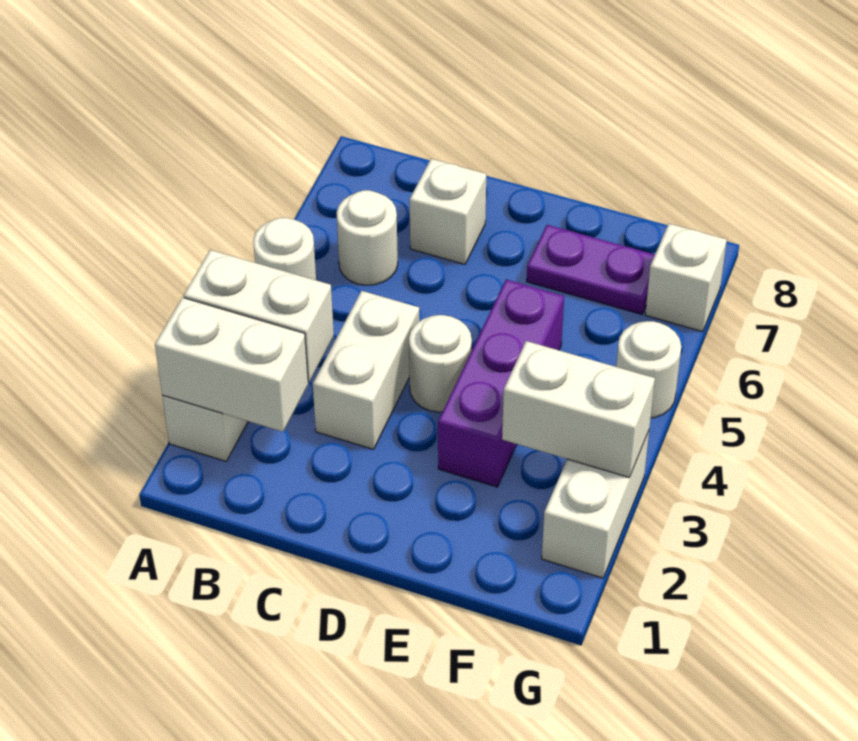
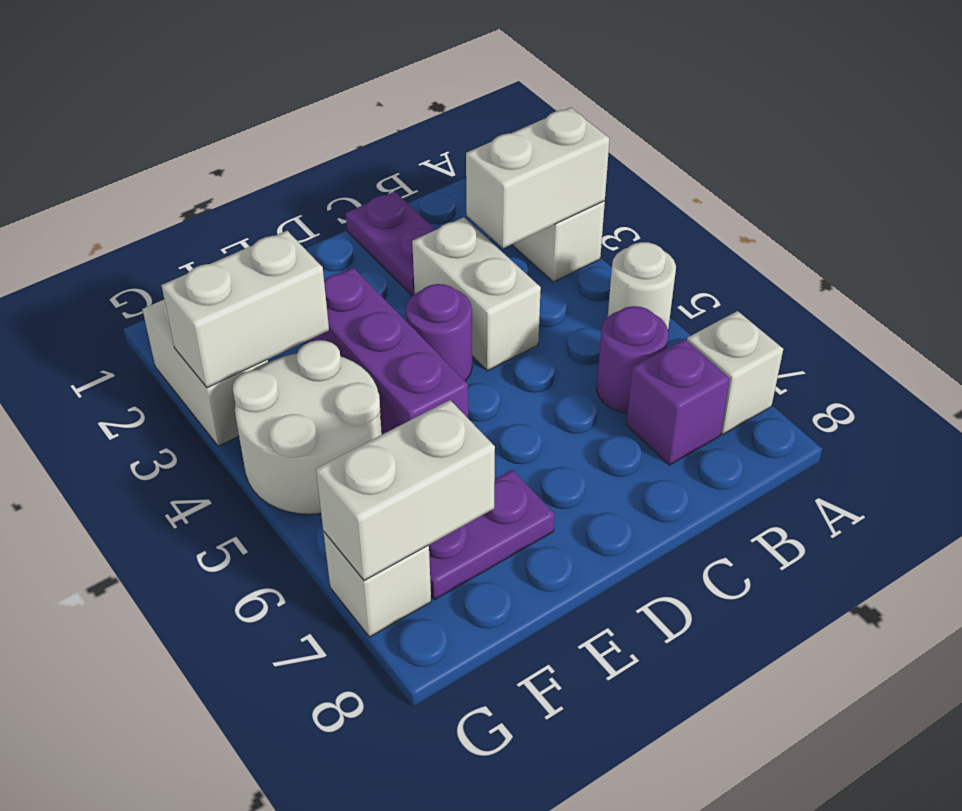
white 1x2 brick [155,297,308,432] -> white 1x2 brick moved to [316,400,495,581]
white 1x1 round brick [337,190,398,285] -> purple 1x1 round brick [597,306,668,413]
none -> purple 1x1 brick [626,339,730,465]
none -> purple 1x2 plate [346,192,435,296]
white 1x1 brick [410,159,486,264] -> white 1x1 brick moved to [687,311,783,434]
white 1x1 round brick [409,315,472,412] -> purple 1x1 round brick [406,284,472,381]
white 1x1 round brick [616,321,681,418] -> white 2x2 round brick [233,340,382,514]

